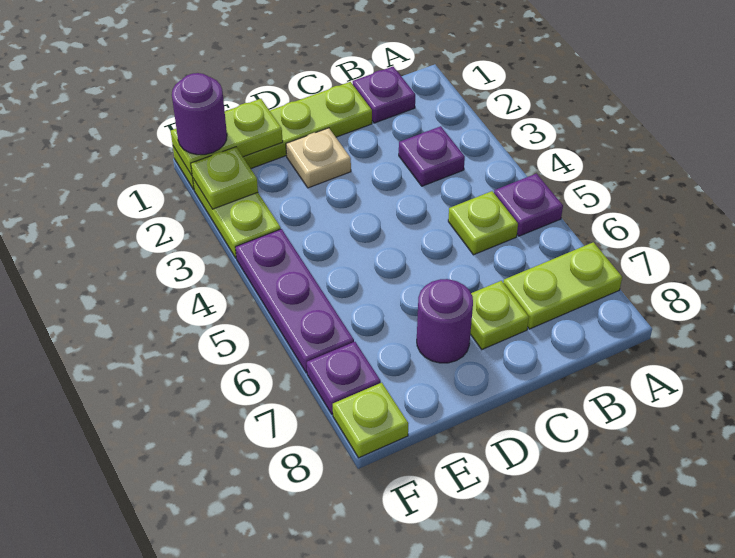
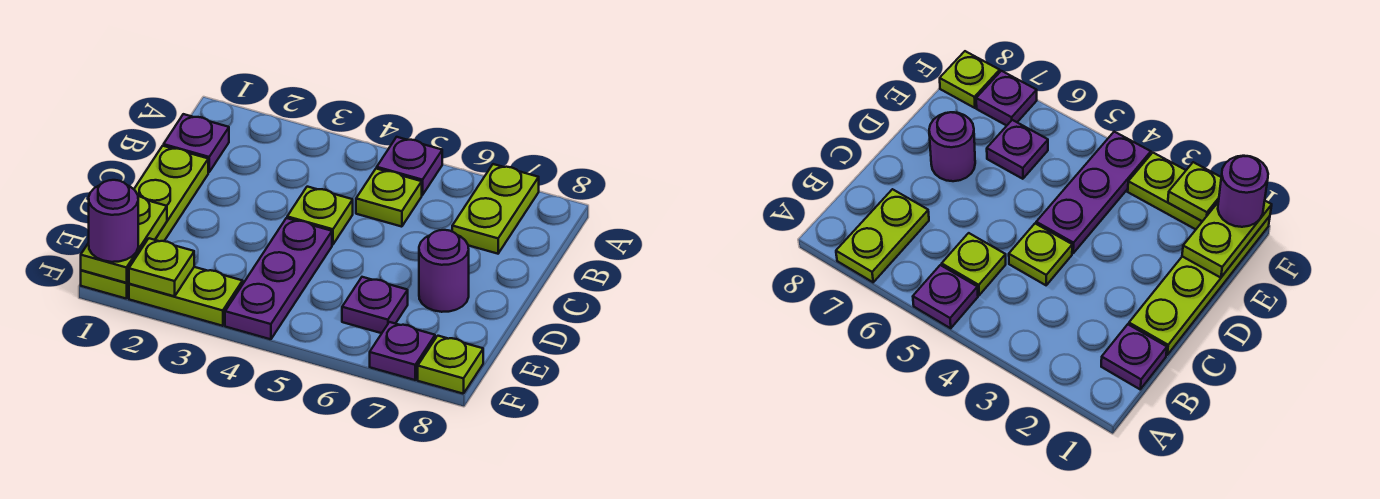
purple 1x1 plate [399,126,465,186] -> purple 1x1 plate moved to [342,277,408,333]
lime 1x1 plate [470,281,529,349] -> lime 1x1 plate moved to [287,187,353,245]
tan 1x1 plate [286,128,351,188] -> none
purple 1x3 plate [236,229,354,373] -> purple 1x3 plate turned to [225,218,332,339]

